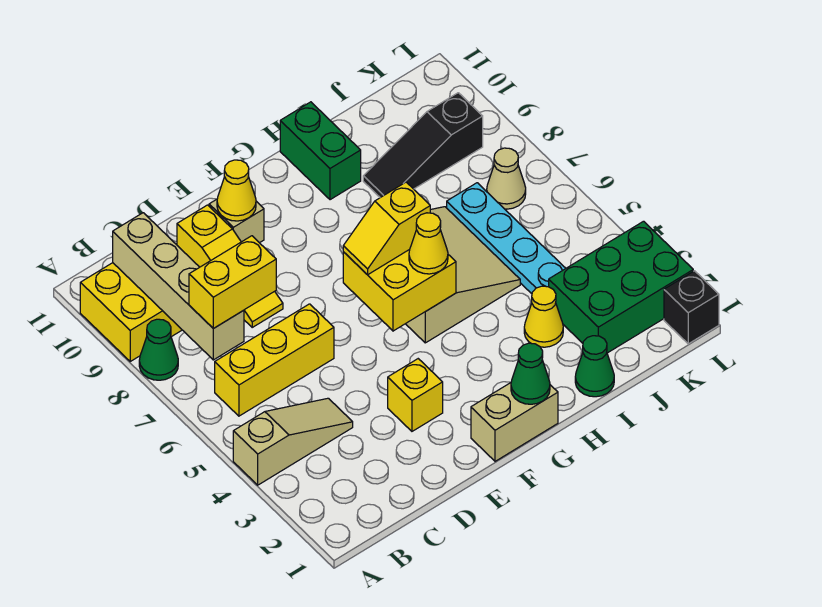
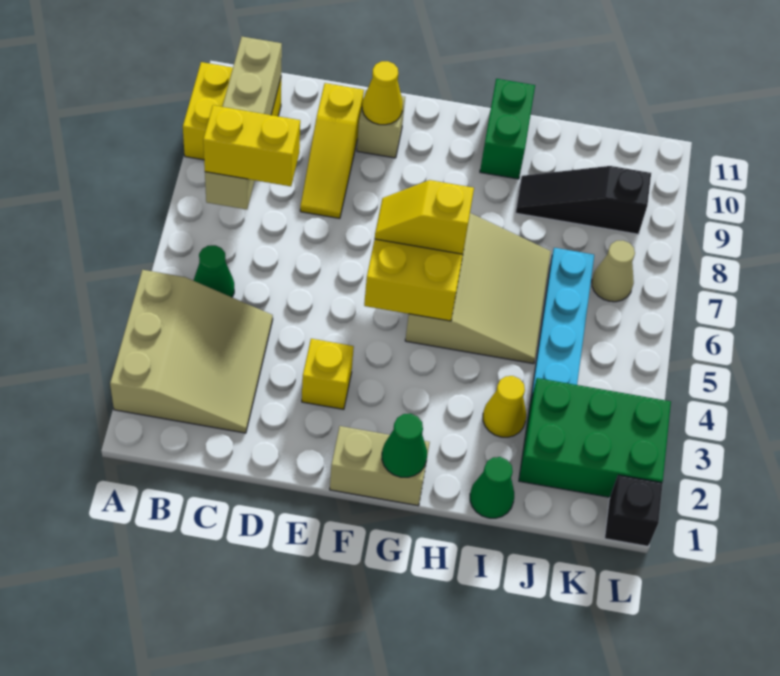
tan 1x3 slope [233,398,353,485] -> tan 3x3 slope [110,270,273,433]
green 1x1 cone [139,319,178,380] -> green 1x1 cone moved to [193,245,234,297]
yellow 1x3 brick [215,304,334,416] -> none
yellow 1x1 cone [409,213,448,274] -> none

